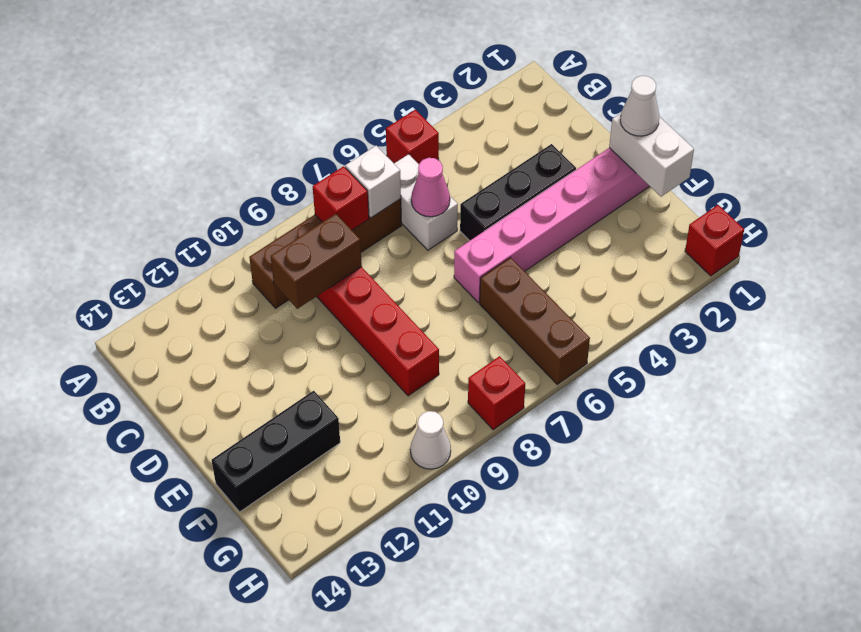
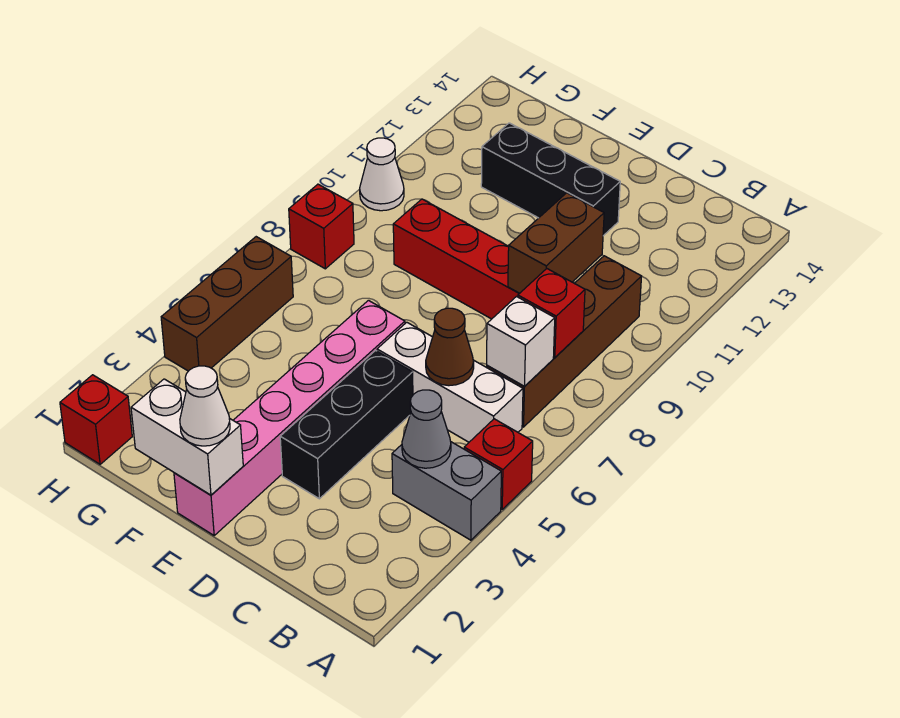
none -> grey 1x2 brick [392,442,501,540]
none -> grey 1x1 cone [402,390,451,468]
white 1x2 brick [394,154,458,250] -> white 1x3 brick [377,322,523,442]
pink 1x1 cone [411,158,450,217] -> brown 1x1 cone [426,308,474,386]
brown 1x3 brick [480,258,590,384] -> brown 1x3 brick turned to [161,237,293,371]
black 1x3 brick [212,391,340,512] -> black 1x3 brick turned to [481,123,620,236]

